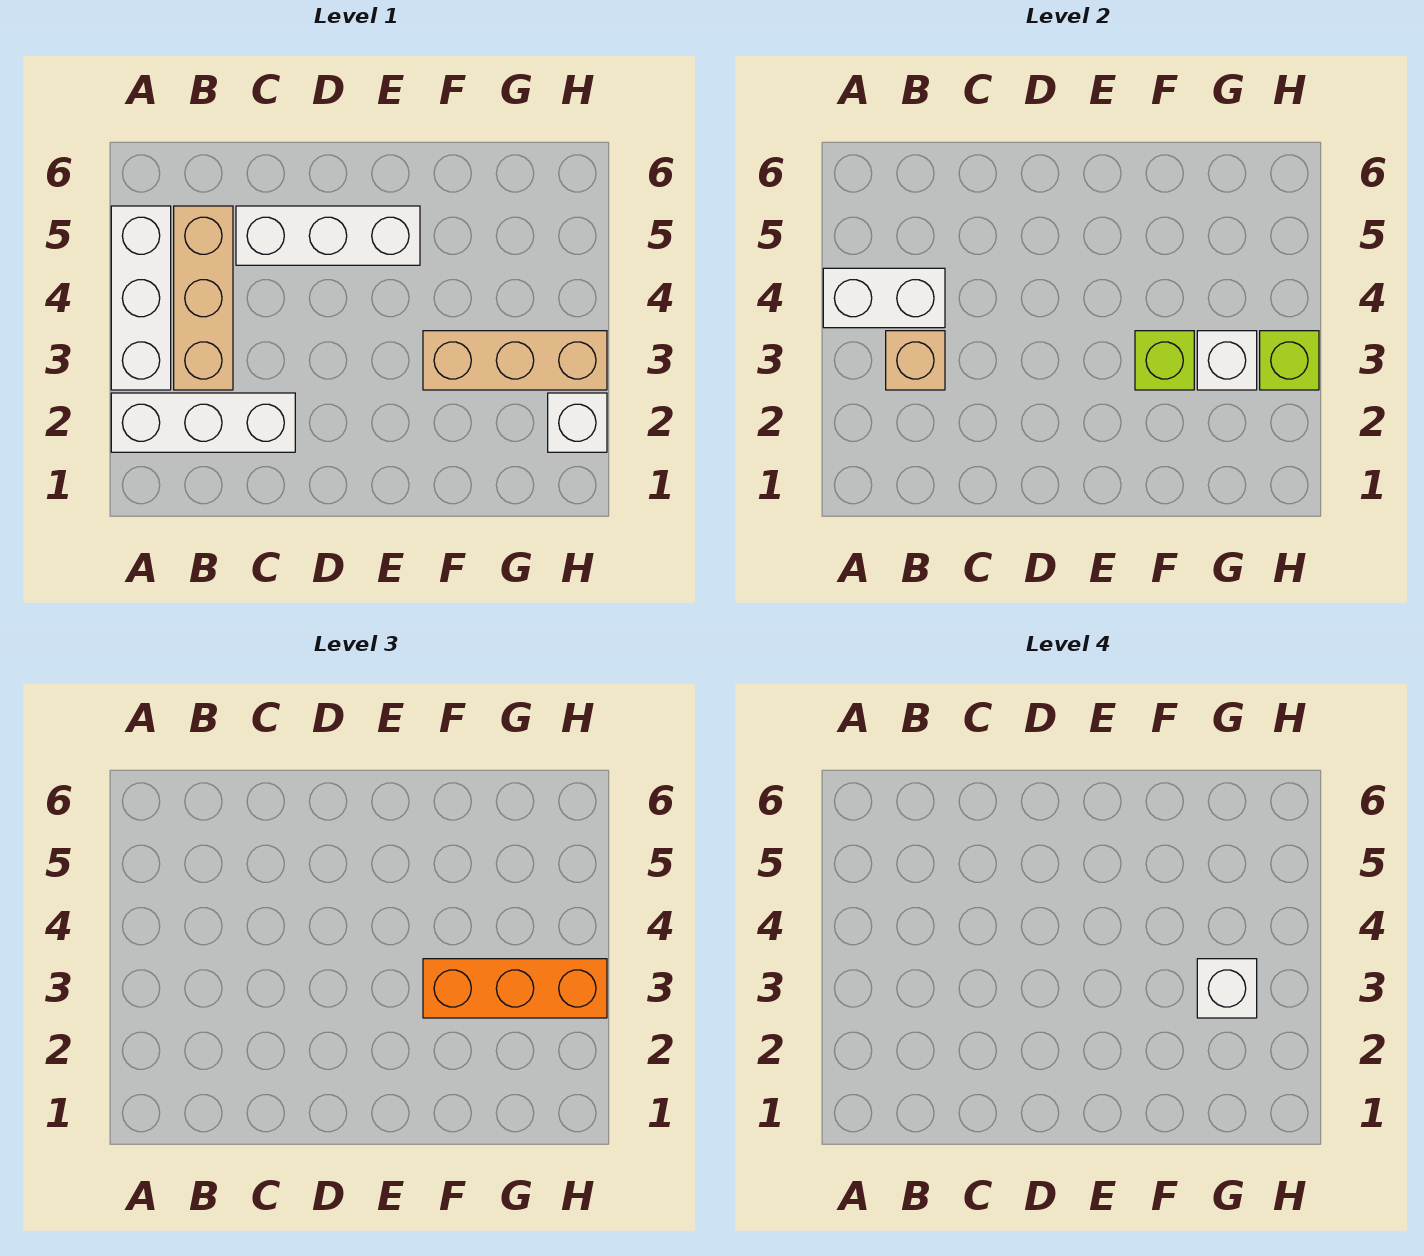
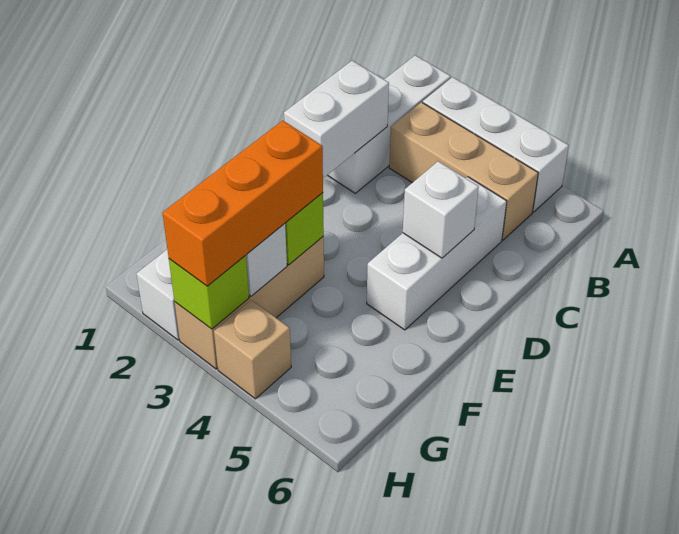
white 1x2 brick [823,268,945,328] -> white 1x2 brick moved to [284,61,389,178]
tan 1x1 brick [886,331,945,390] -> tan 1x1 brick moved to [214,300,291,399]
white 1x1 brick [1197,959,1257,1018] -> white 1x1 brick moved to [403,161,479,258]

